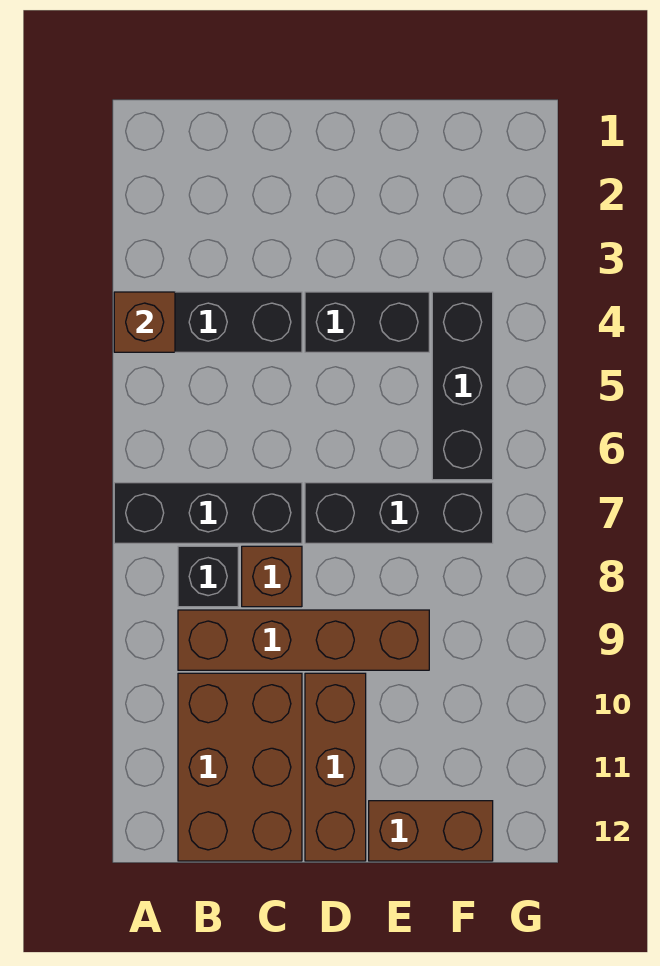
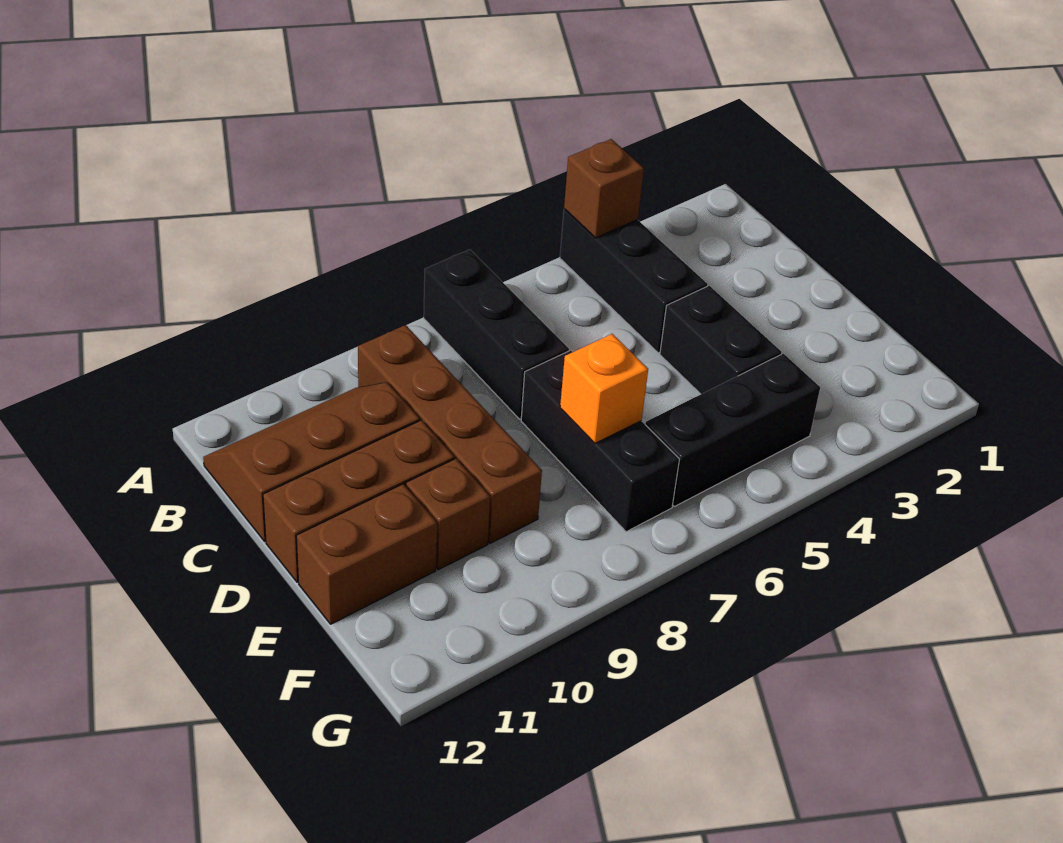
black 1x1 brick [178,546,238,607] -> none
brown 2x3 brick [178,673,302,861] -> brown 2x3 slope [203,382,420,542]
brown 1x1 brick [242,546,302,607] -> brown 1x1 brick moved to [406,459,490,570]
none -> orange 1x1 brick [560,334,648,443]
brown 1x2 brick [369,801,493,861] -> brown 1x2 brick turned to [296,484,437,624]

